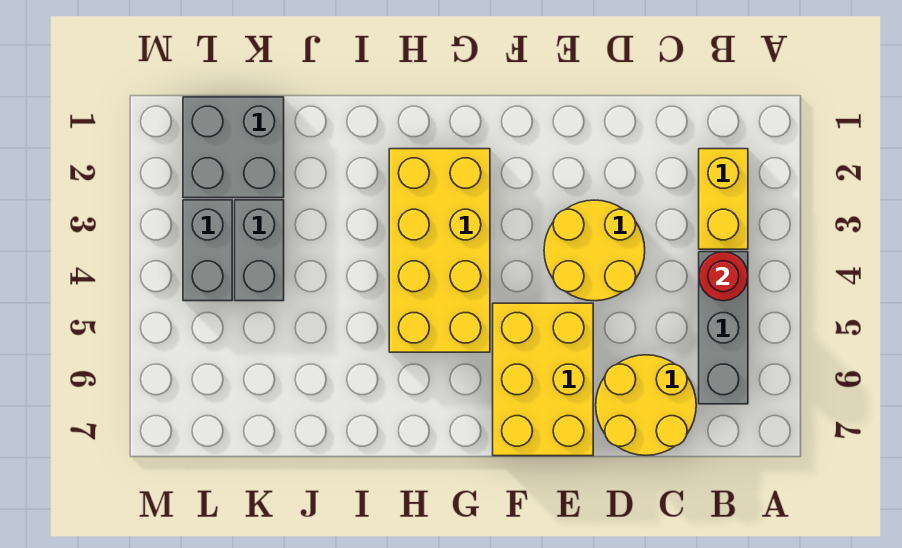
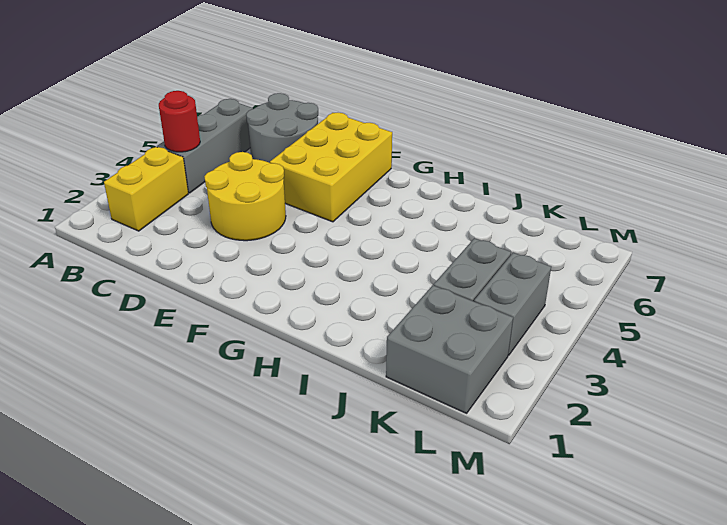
yellow 2x2 round brick [596,355,696,455] -> grey 2x2 round brick [246,93,318,163]
yellow 2x4 brick [389,149,490,352] -> none

